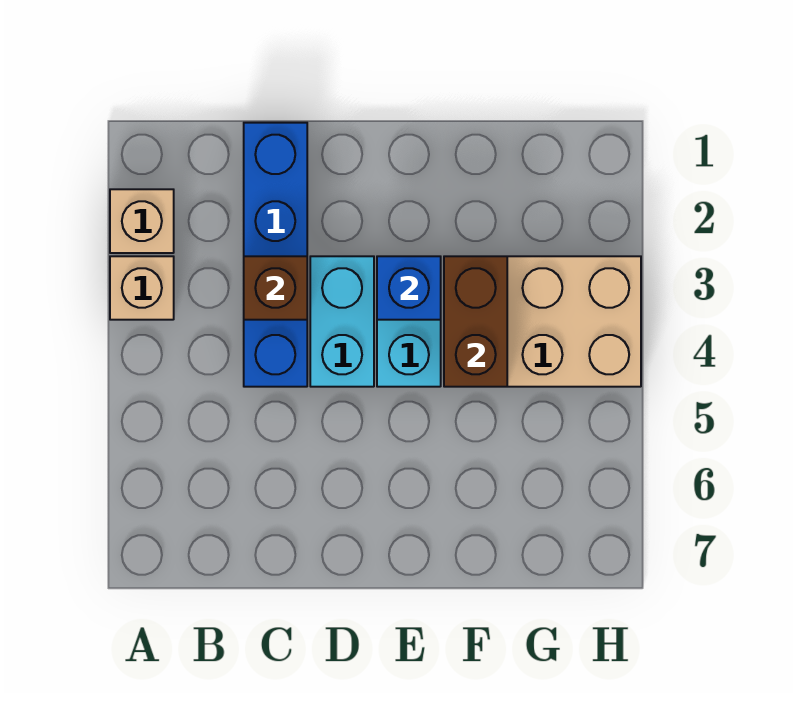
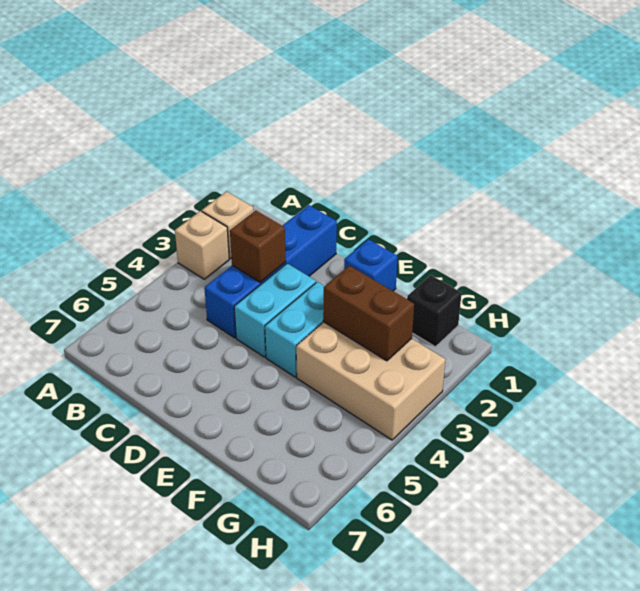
blue 1x1 brick [377,256,441,320] -> blue 1x1 brick moved to [344,239,398,291]
brown 1x2 brick [444,256,507,387] -> brown 1x2 brick turned to [323,266,414,361]
none -> black 1x1 brick [407,275,462,347]

